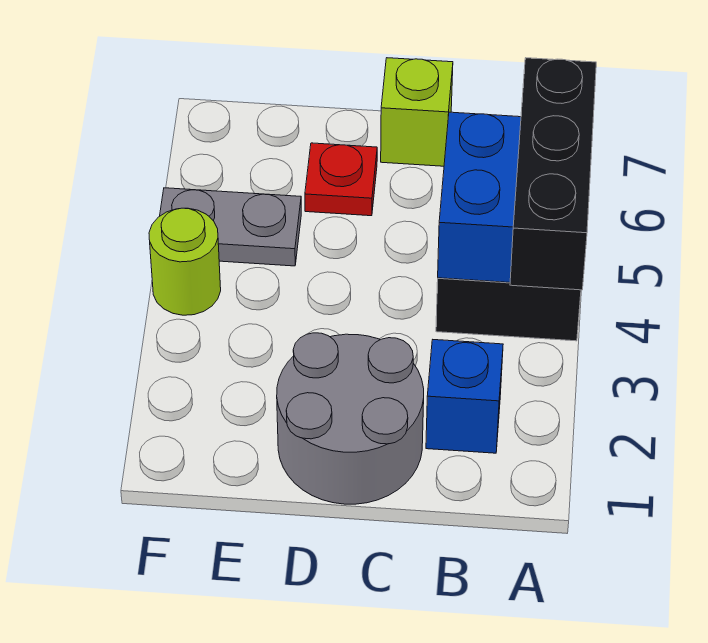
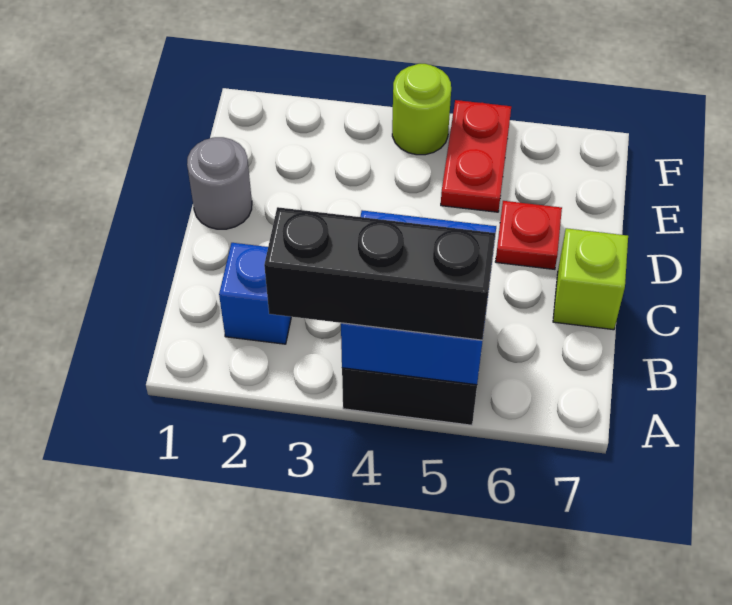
grey 2x2 round brick [277,333,424,504] -> grey 1x1 round brick [187,137,252,229]
grey 1x2 plate [160,188,301,266] -> red 1x2 plate [441,100,511,212]

